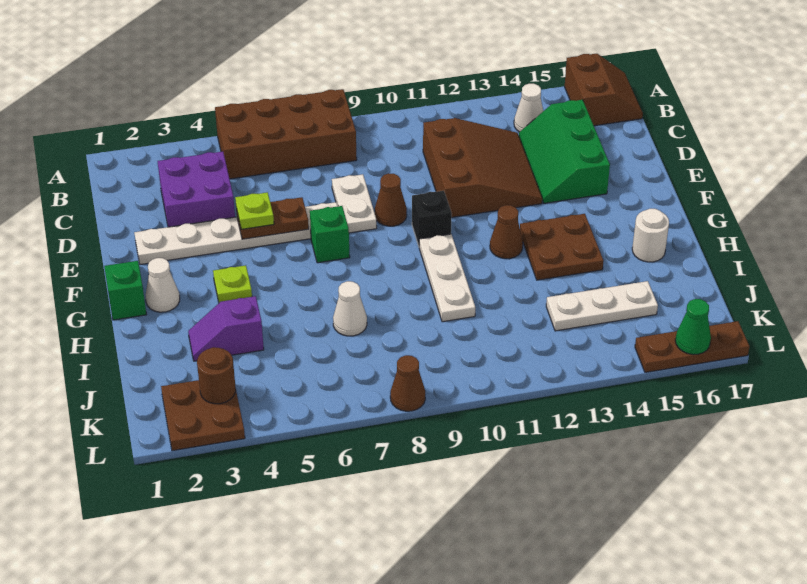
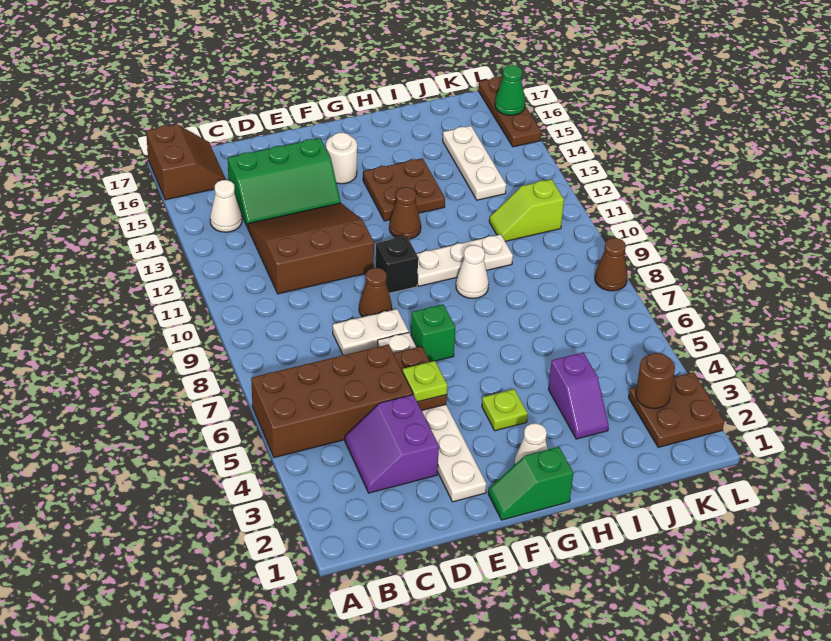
brown 2x4 brick [215,89,357,179] -> brown 2x4 brick turned to [251,344,413,458]
brown 2x2 slope [565,54,643,126] -> brown 2x2 slope turned to [146,124,226,200]
purple 2x2 brick [158,152,235,227] -> purple 2x2 slope [345,395,439,493]
white 1x1 round brick [632,209,669,262] -> white 1x1 round brick moved to [326,133,357,184]
white 1x1 cone [333,281,367,336] -> white 1x1 cone moved to [456,245,489,298]
none -> lime 1x2 slope [489,179,564,241]

